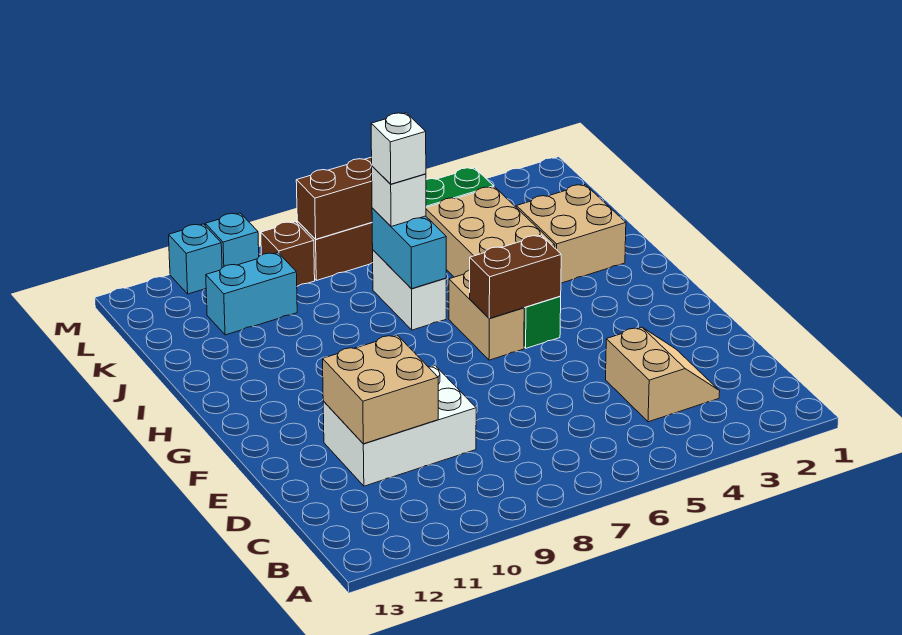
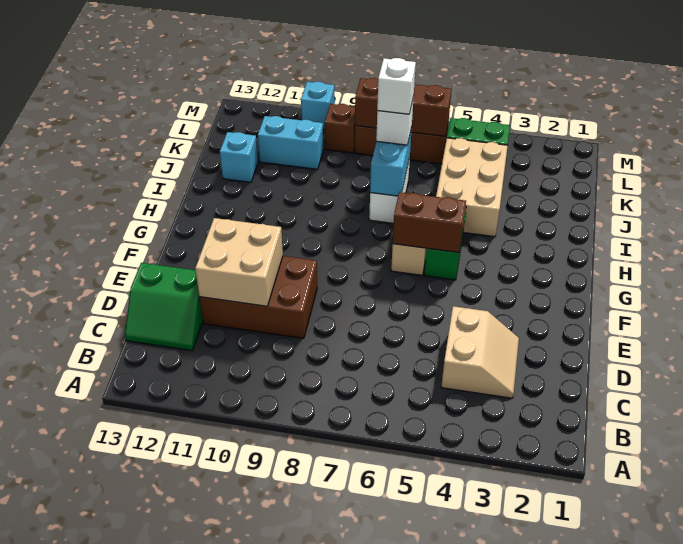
none -> green 2x2 slope [125,263,203,351]
white 2x3 brick [323,366,476,486] -> brown 2x3 brick [200,256,317,338]
tan 2x2 brick [516,185,626,283] -> none
cyan 1x1 brick [169,224,222,294] -> cyan 1x1 brick moved to [220,132,258,182]

